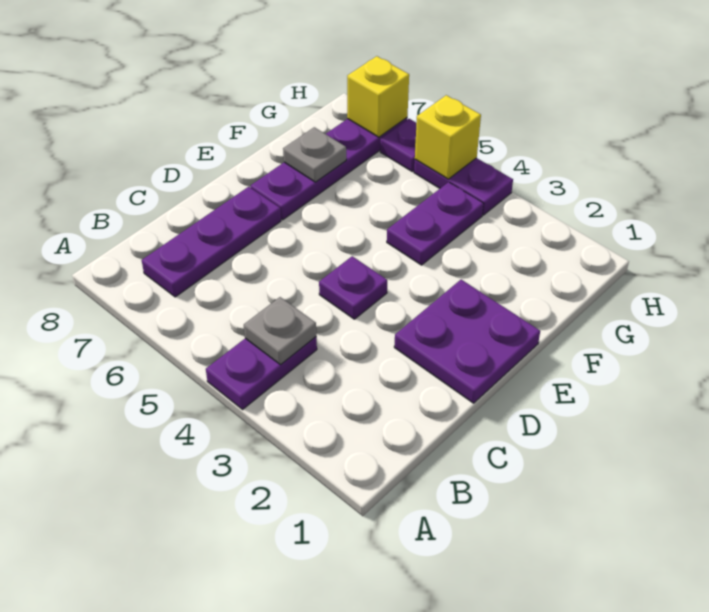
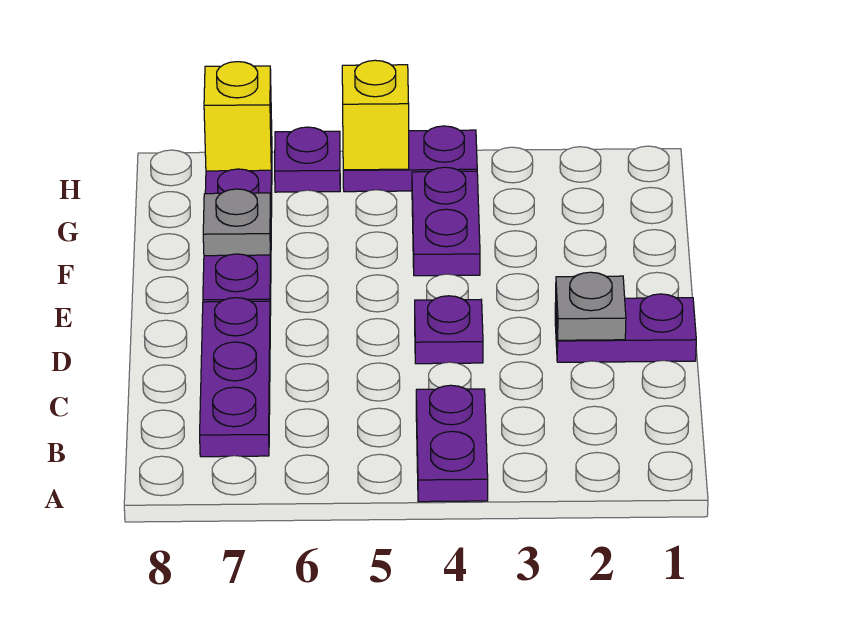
grey 1x1 plate [244,297,316,365] -> grey 1x1 plate moved to [556,272,626,340]
purple 2x2 plate [394,280,540,403] -> purple 1x2 plate [555,294,696,362]

